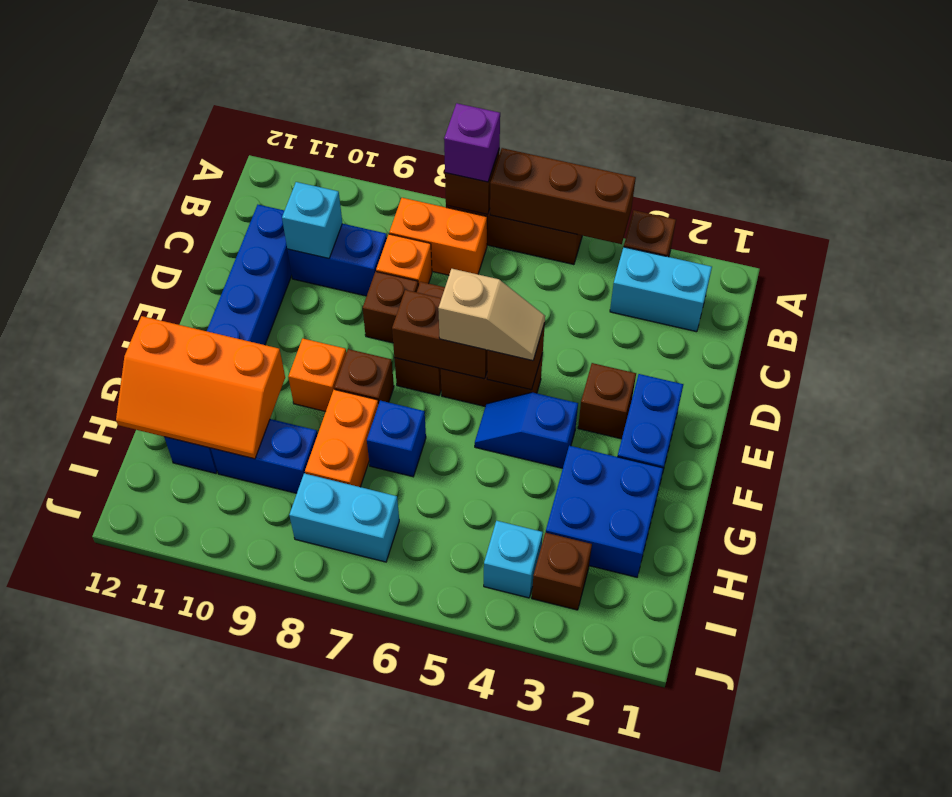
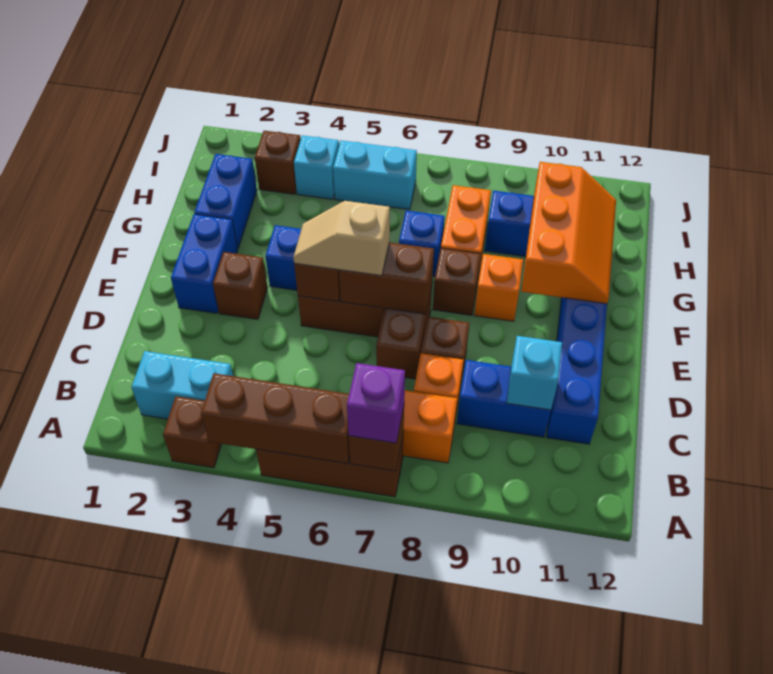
blue 2x2 brick [546,446,663,577] -> blue 1x2 brick [194,154,257,249]
orange 2x3 slope [116,316,285,459] -> orange 2x3 slope turned to [521,162,616,304]
cyan 1x2 brick [289,473,399,562] -> cyan 1x2 brick moved to [333,141,417,210]

